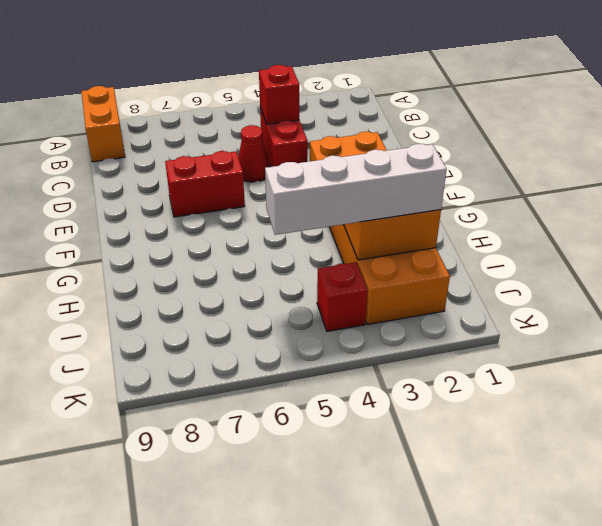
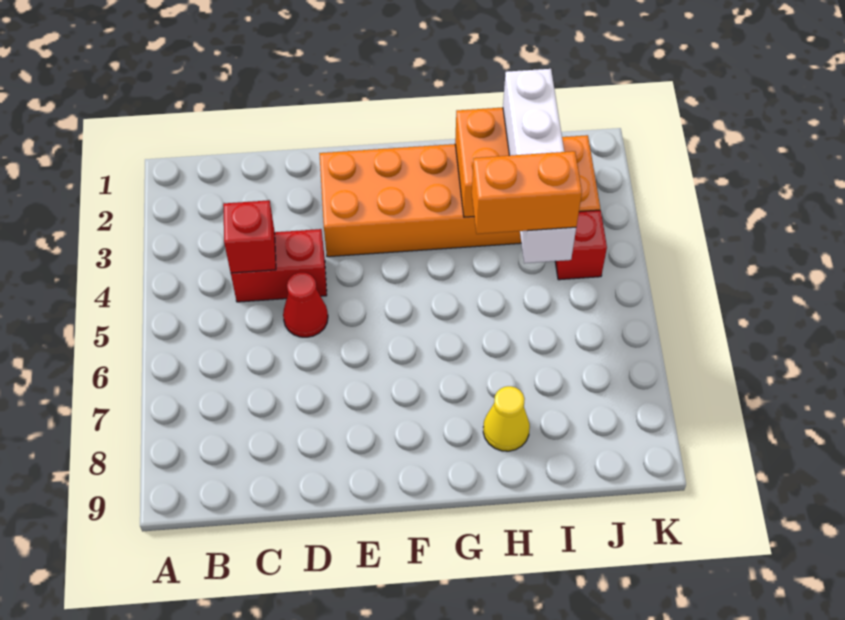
orange 1x2 brick [82,86,125,162] -> orange 1x2 brick moved to [472,151,582,234]
red 1x2 brick [165,151,245,217] -> none
none -> yellow 1x1 cone [483,386,530,451]

